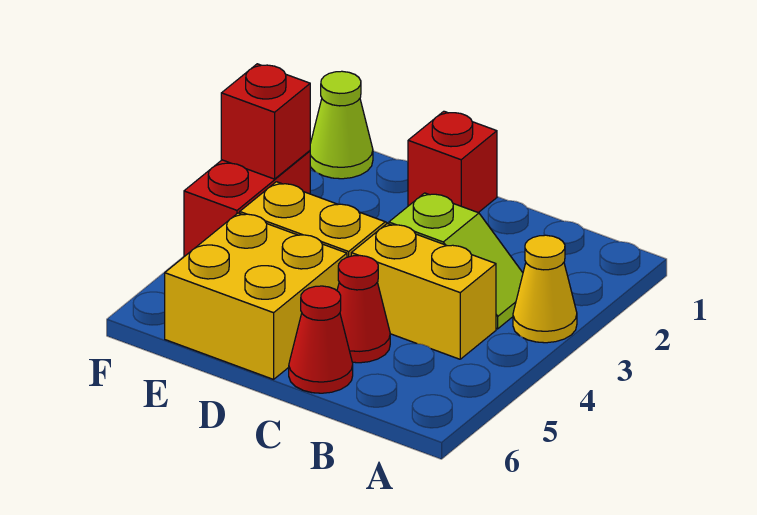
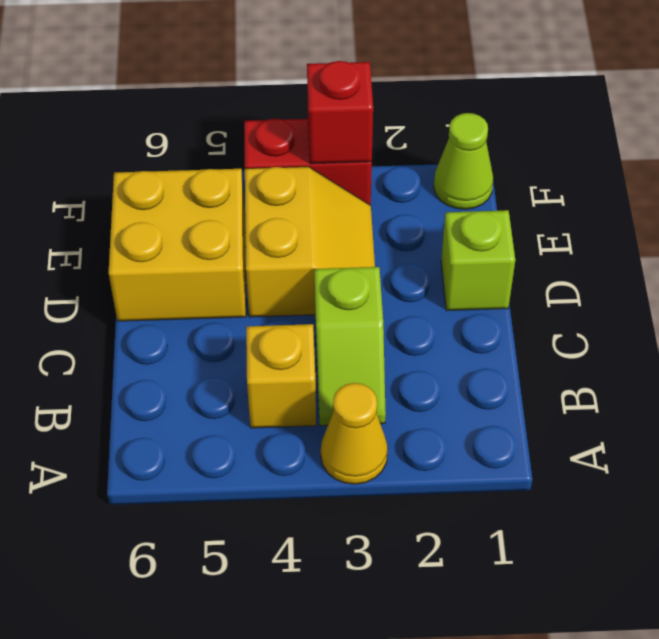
yellow 1x2 brick [351,224,496,359] -> yellow 1x1 brick [246,324,316,428]
red 1x1 cone [337,255,390,363] -> none
red 1x1 cone [289,286,353,393] -> none
red 1x1 brick [408,111,497,213] -> lime 1x1 brick [441,210,515,311]

